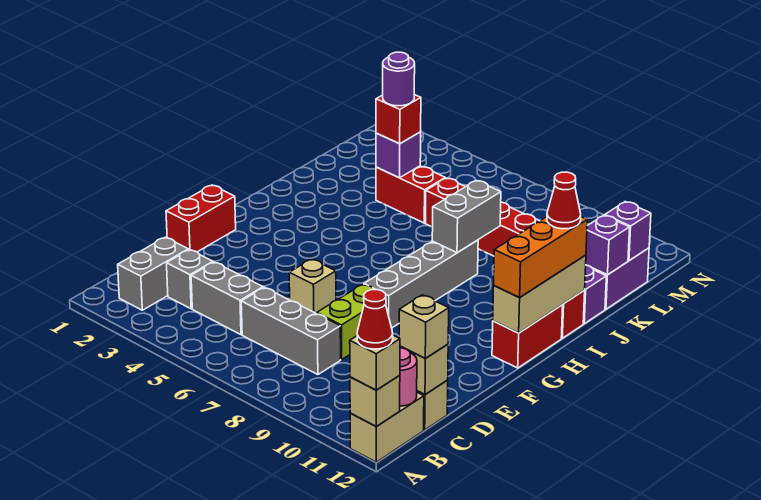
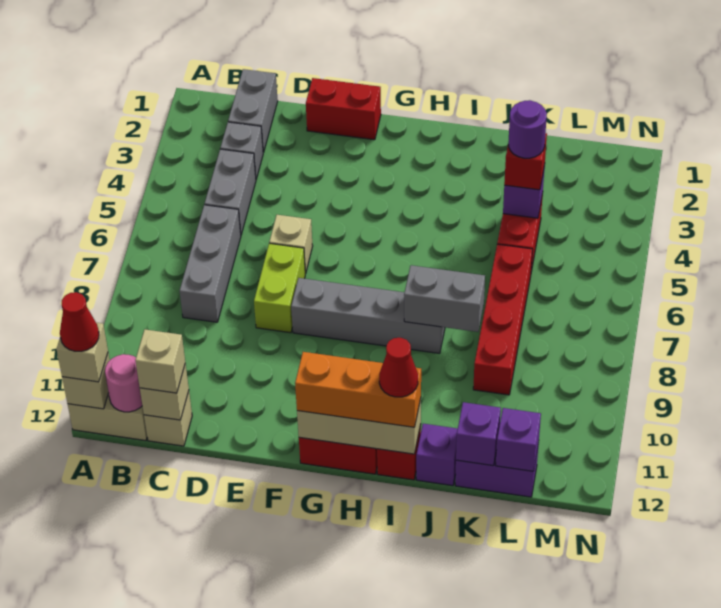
grey 1x2 brick [118,237,188,310] -> grey 1x2 brick turned to [228,69,278,152]
lime 1x2 brick [317,284,388,359] -> lime 1x2 brick turned to [254,243,306,333]

